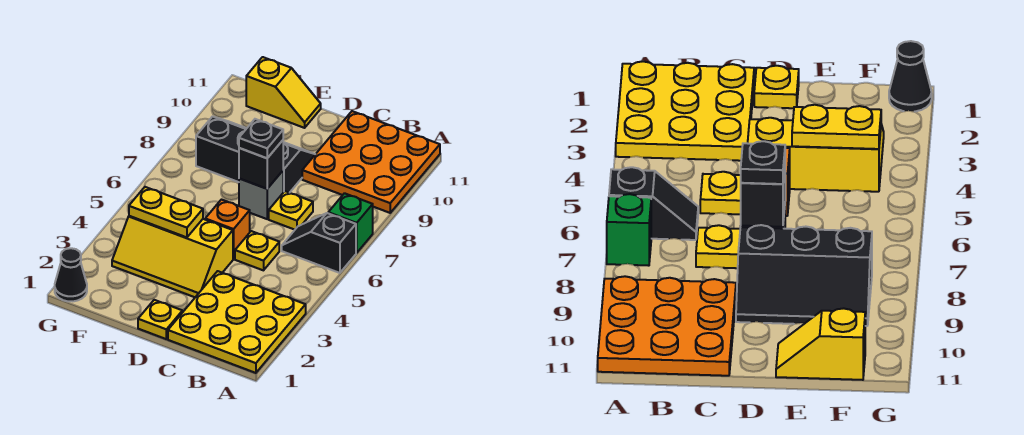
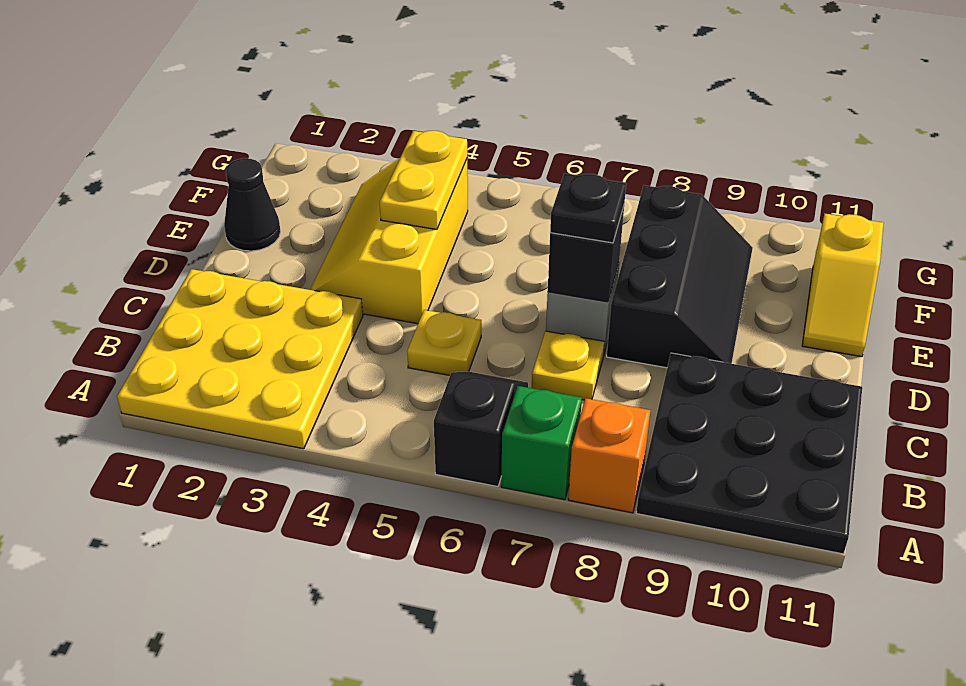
orange 3x3 plate [302,111,440,213] -> black 3x3 plate [636,353,862,554]
yellow 1x1 plate [138,300,182,339] -> none
orange 1x1 brick [205,200,250,259] -> orange 1x1 brick moved to [568,398,650,513]
black 1x1 cone [55,248,87,301] -> black 1x1 cone moved to [224,158,281,251]

